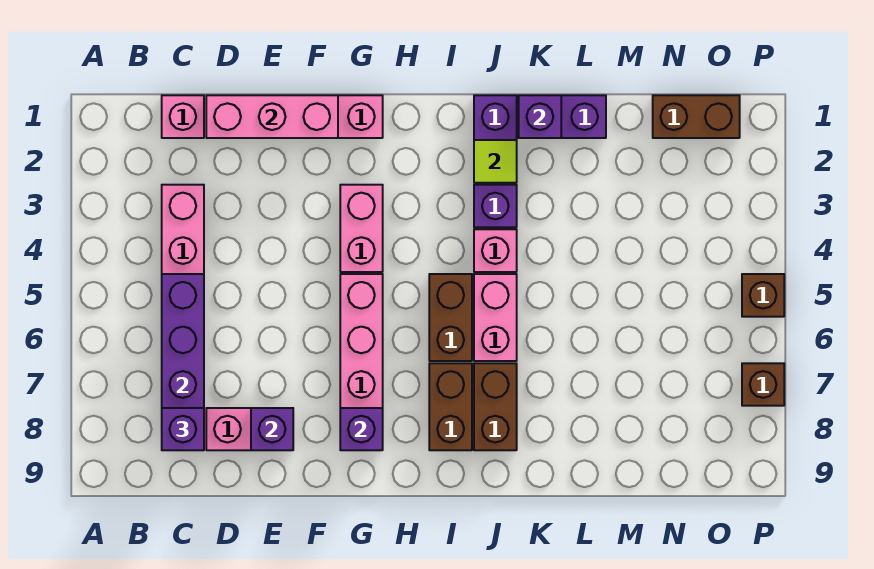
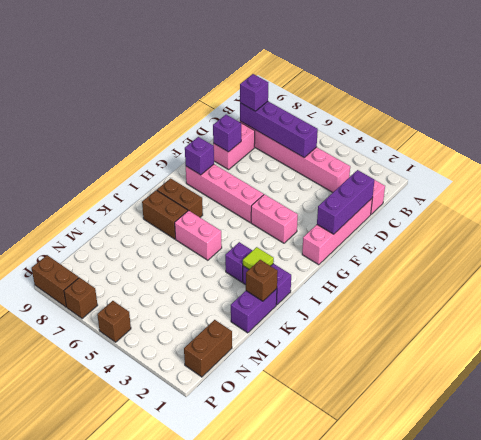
pink 1x3 brick [206,95,338,138] -> purple 1x3 brick [317,170,374,234]
brown 1x2 brick [429,274,472,361] -> brown 1x2 brick moved to [32,255,79,307]
pink 1x1 brick [474,229,517,272] -> none
purple 1x1 brick [519,95,561,138] -> brown 1x1 brick [246,260,278,301]

